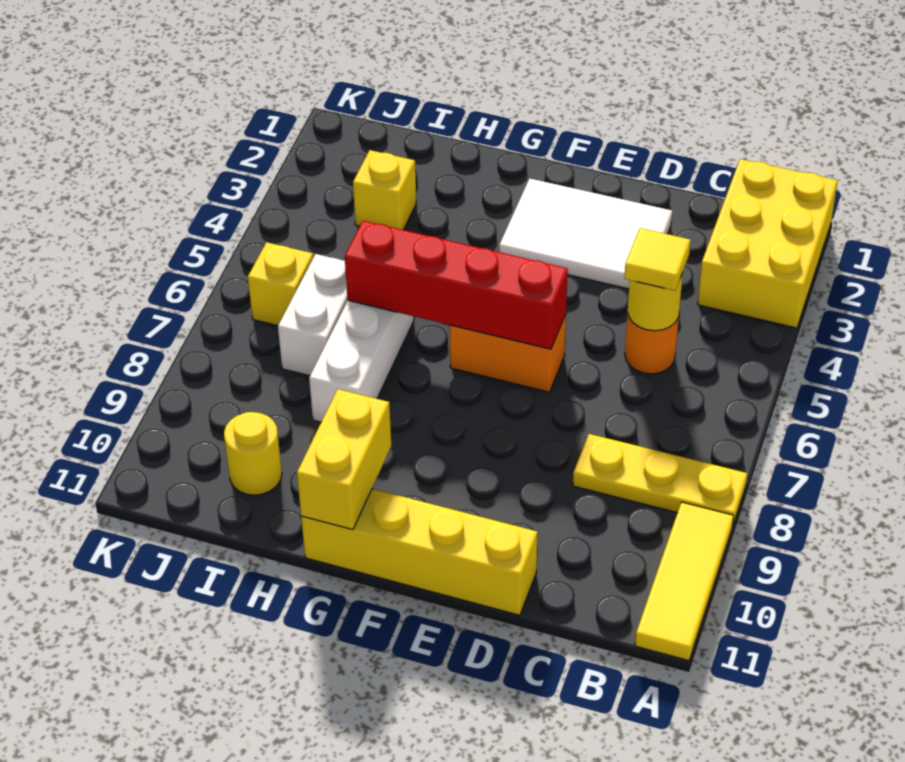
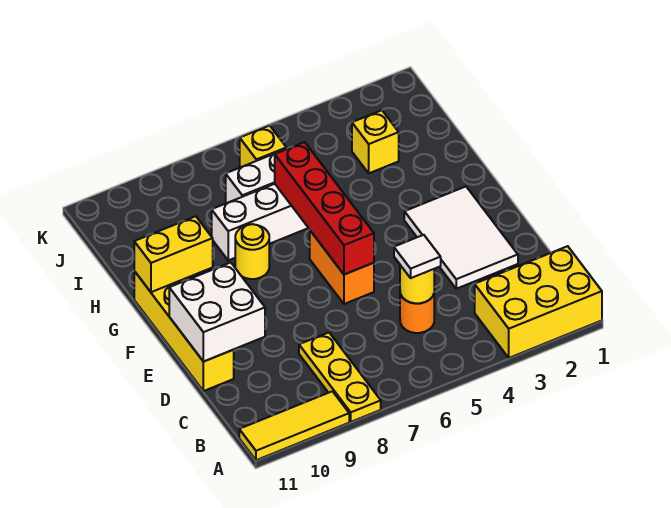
yellow 1x1 tile [624,228,690,291] -> white 1x1 tile [394,235,441,278]
none -> white 2x2 brick [169,263,265,362]
yellow 1x1 round brick [224,412,282,495] -> yellow 1x1 round brick moved to [235,224,269,279]

